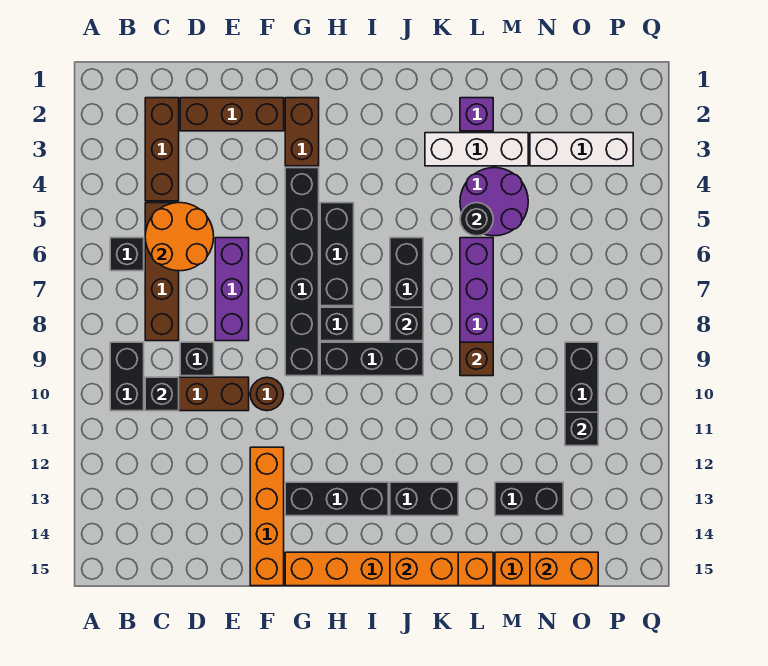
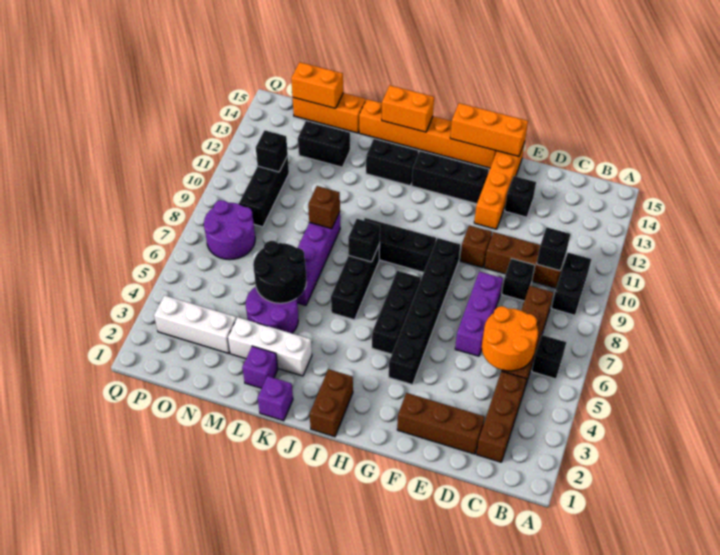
brown 1x1 round brick [250,377,283,411] -> brown 1x1 brick [460,225,492,268]
none -> orange 1x3 brick [450,103,528,156]
brown 1x2 brick [285,98,319,166] -> brown 1x2 brick moved to [310,369,353,437]
black 1x1 brick [320,307,354,341] -> black 1x1 brick moved to [505,176,536,217]
none -> purple 1x1 brick [258,376,293,421]
black 1x1 round brick [460,203,493,236] -> black 2x2 round brick [253,241,307,303]
none -> purple 2x2 round brick [204,200,255,260]

